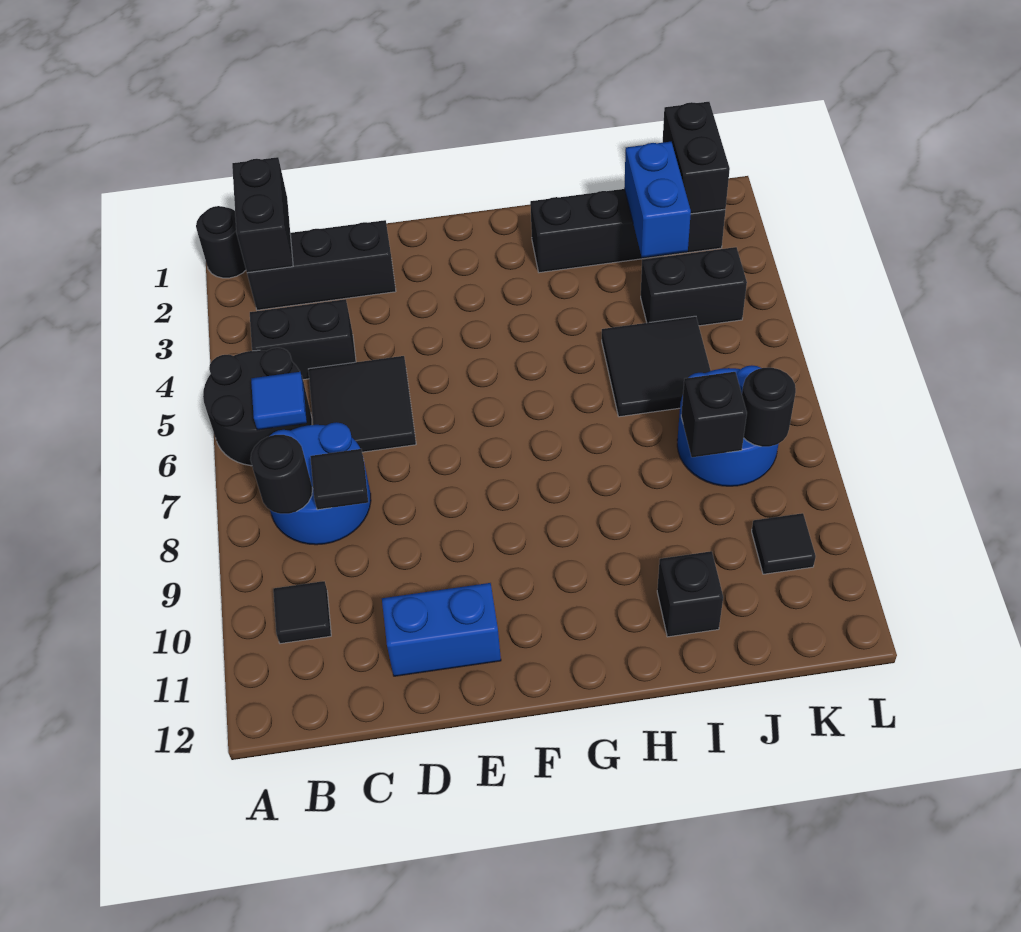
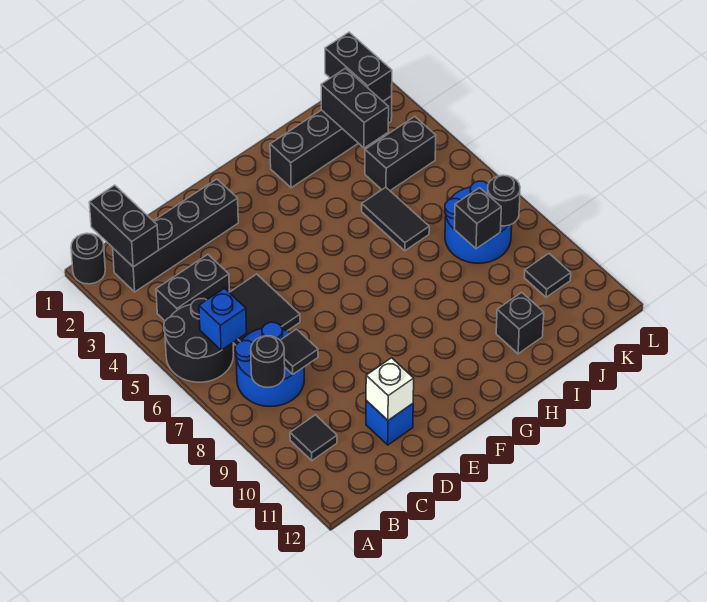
black 1x3 brick [247,220,396,310] -> black 1x4 brick [113,179,238,292]
blue 1x1 tile [251,372,307,430] -> blue 1x1 brick [199,288,247,350]
blue 1x2 brick [382,583,501,676] -> blue 1x1 brick [366,401,413,445]
none -> white 1x1 brick [366,358,414,420]
black 2x2 tile [602,316,711,417] -> black 1x2 tile [362,187,429,251]
blue 1x2 brick [624,142,691,257] -> black 1x2 brick [321,68,389,148]

